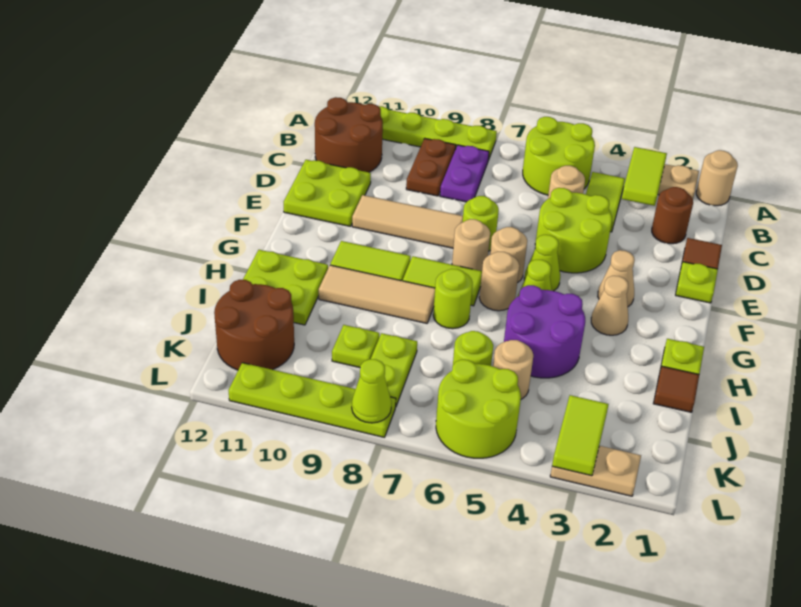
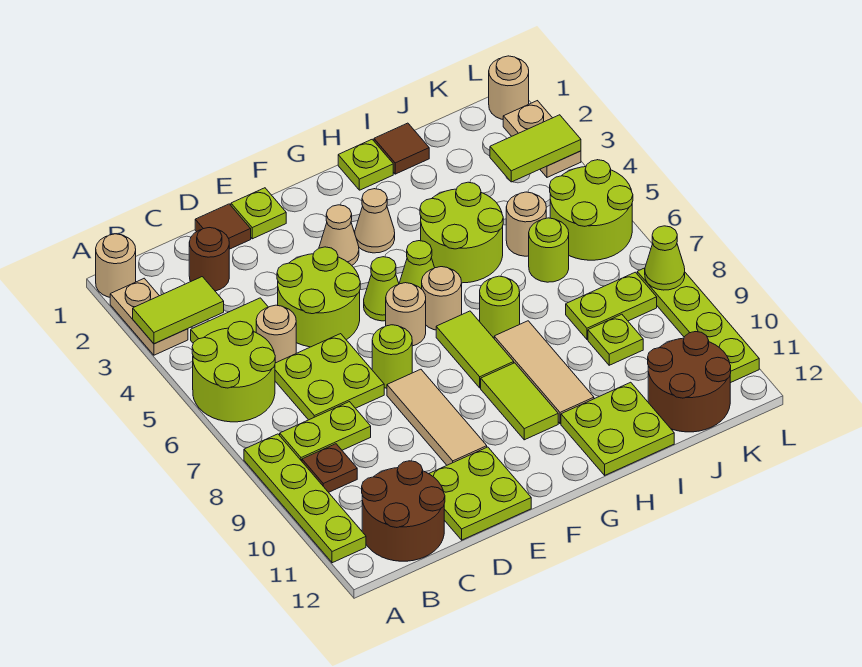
purple 1x2 plate [440,145,489,202] -> lime 1x2 plate [280,402,371,461]
brown 1x2 plate [406,139,456,196] -> brown 1x1 plate [302,444,357,492]
none -> lime 2x2 plate [275,334,384,420]
tan 1x1 round brick [452,219,490,271] -> tan 1x1 round brick moved to [489,56,529,119]
purple 2x2 round brick [504,285,585,378] -> lime 2x2 round brick [420,182,503,283]

